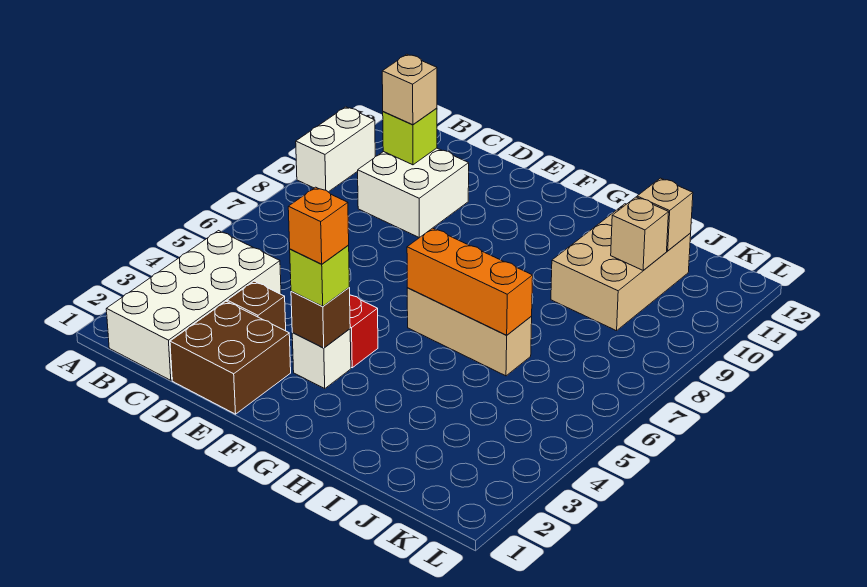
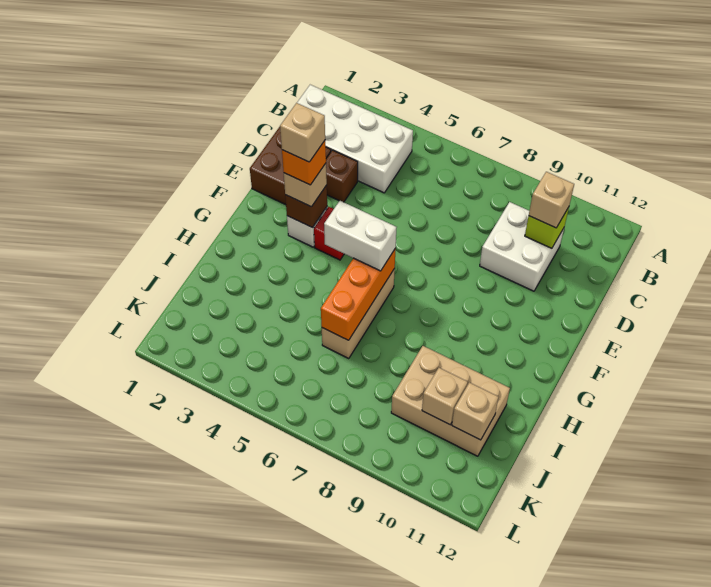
white 1x2 brick [296,107,375,192] -> white 1x2 brick moved to [324,201,397,271]
lime 1x1 brick [290,246,349,306] -> tan 1x1 brick [284,163,327,207]
none -> tan 1x1 brick [280,103,325,162]

